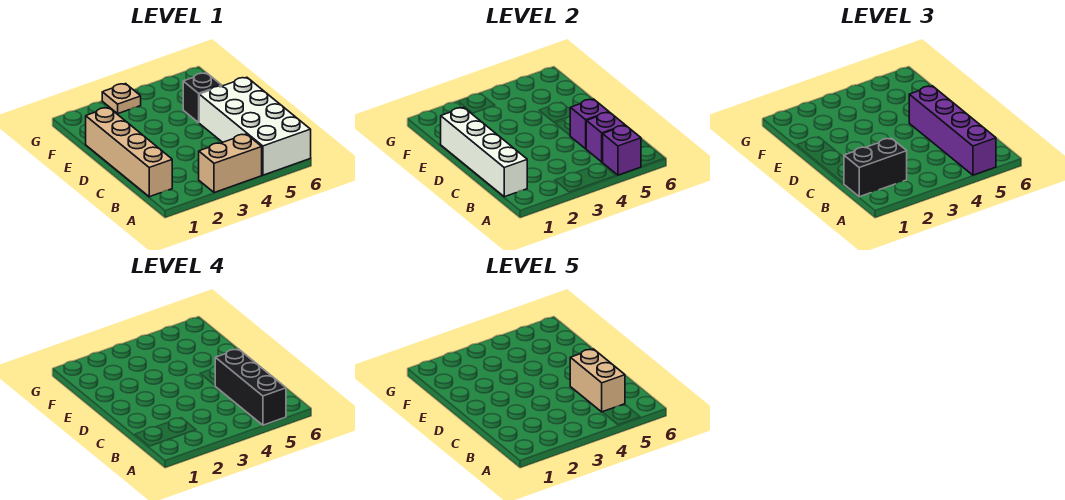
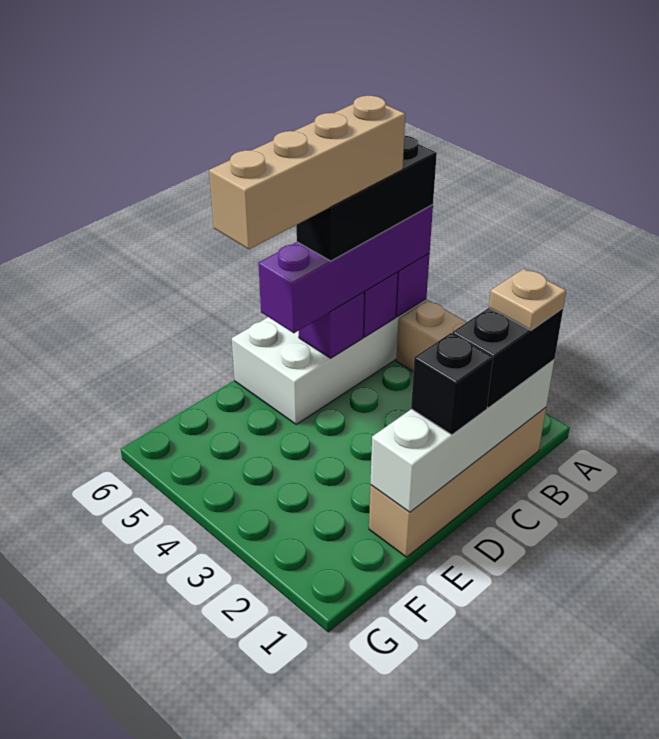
black 1x2 brick [844,138,907,197] -> black 1x2 brick turned to [452,308,563,408]
tan 1x2 brick [570,349,625,412] -> tan 1x4 brick [209,96,405,249]
black 1x1 brick [183,73,222,122] -> black 1x1 brick moved to [411,333,493,435]
tan 1x1 plate [102,84,141,113] -> tan 1x1 plate moved to [489,269,566,330]

